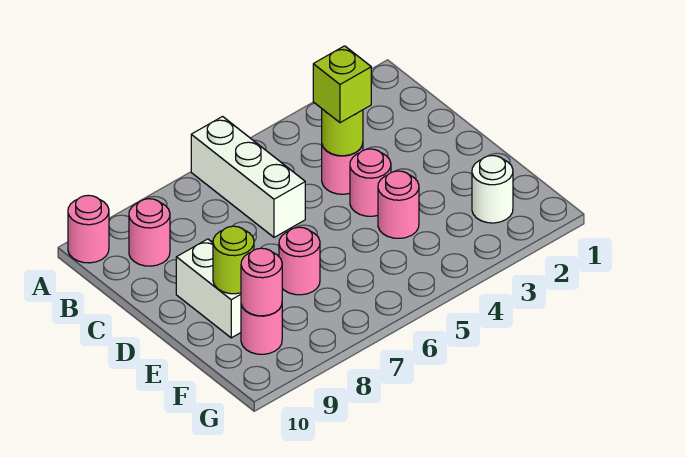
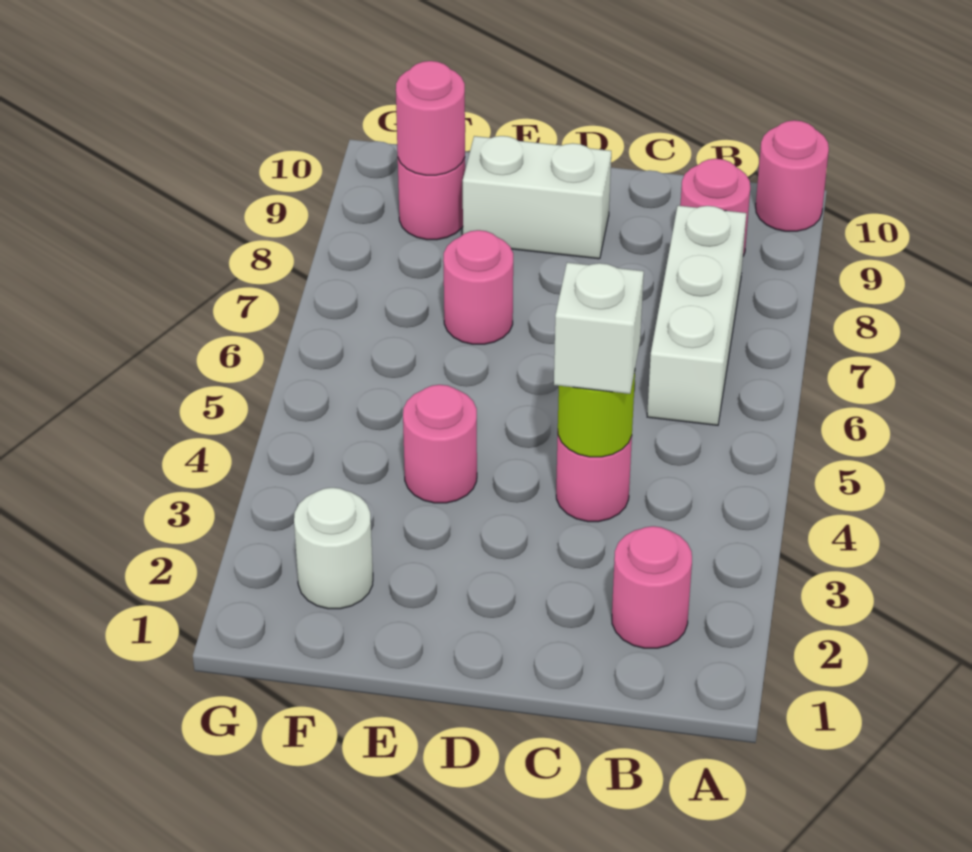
white 1x3 brick [191,117,305,237] -> white 1x3 brick turned to [647,206,746,425]
lime 1x1 brick [313,46,371,123] -> white 1x1 brick [554,263,644,394]
pink 1x1 round brick [350,149,391,216] -> pink 1x1 round brick moved to [612,526,692,648]
lime 1x1 round brick [213,226,254,294] -> none

